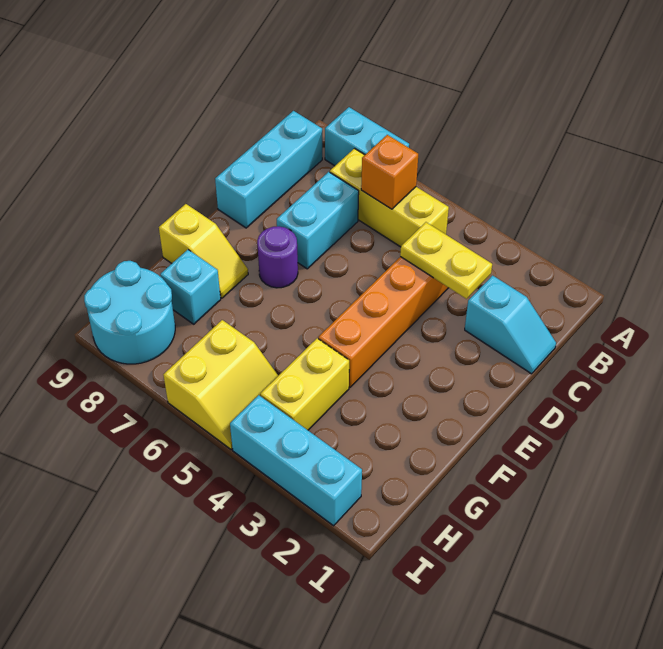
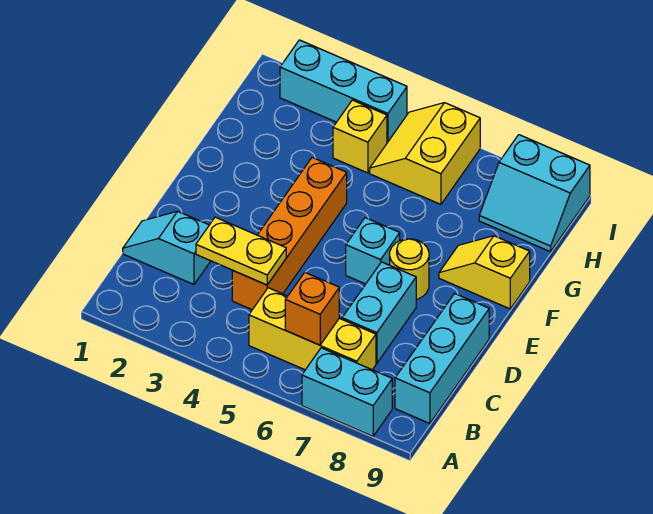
purple 1x1 round brick [257,226,298,288] -> yellow 1x1 round brick [390,239,429,300]
yellow 1x2 brick [260,338,349,430] -> yellow 1x1 brick [333,100,387,173]
cyan 1x1 brick [160,250,221,324] -> cyan 1x1 brick moved to [346,218,400,284]
cyan 2x2 round brick [84,261,175,364] -> cyan 2x2 slope [479,135,590,252]

